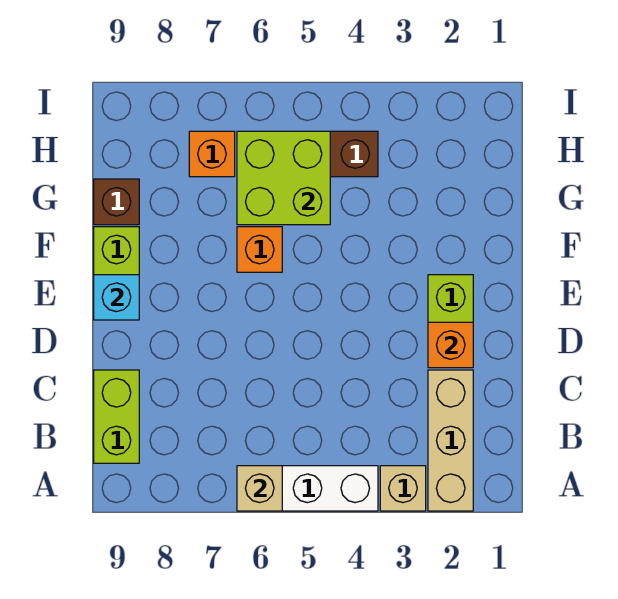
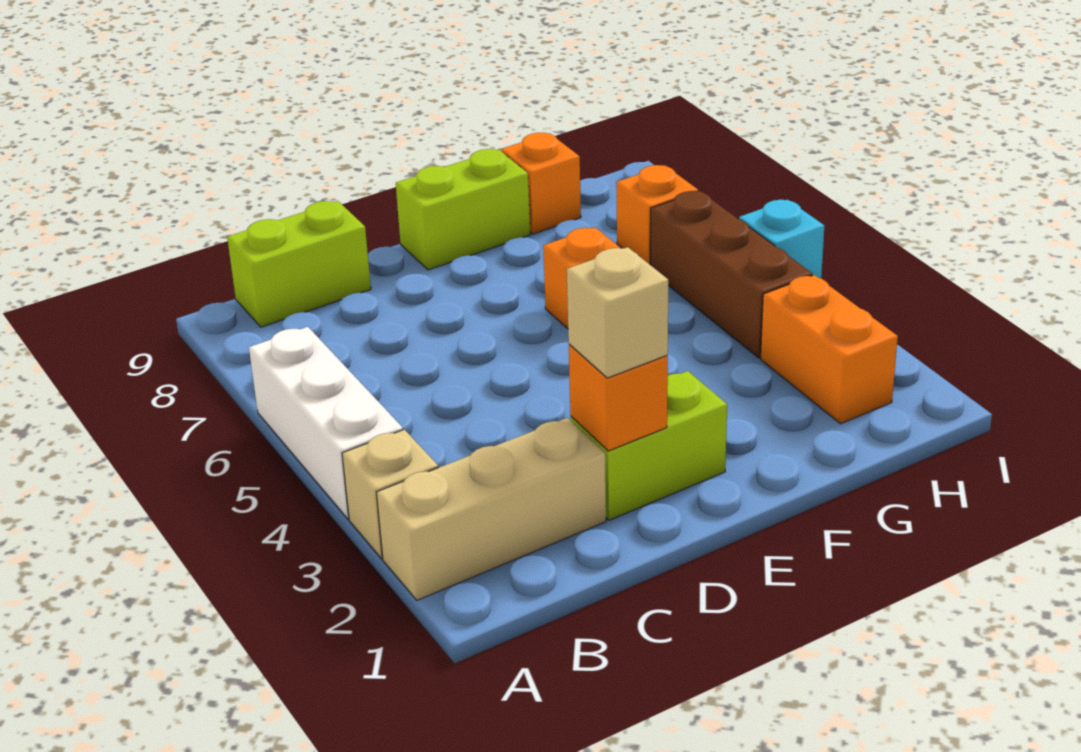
tan 1x1 brick [237,466,282,511] -> tan 1x1 brick moved to [567,247,668,378]
cyan 1x1 brick [94,275,139,320] -> cyan 1x1 brick moved to [739,200,824,278]
lime 2x2 brick [237,131,330,225] -> none
brown 1x1 brick [94,179,139,225] -> orange 1x1 brick [501,133,581,234]
none -> orange 1x2 brick [761,275,898,424]

